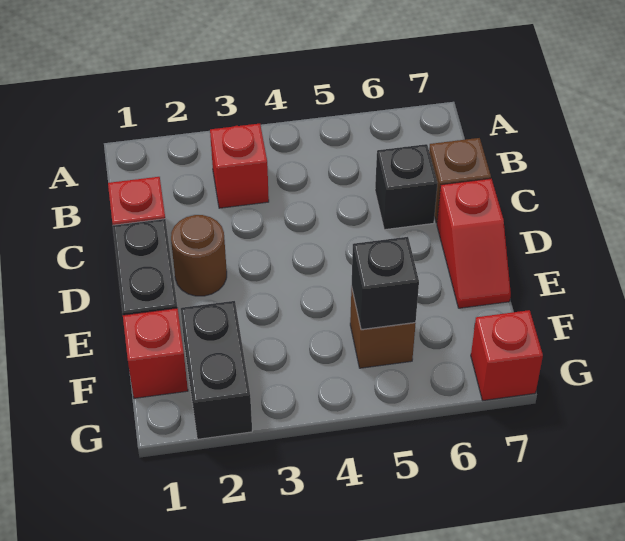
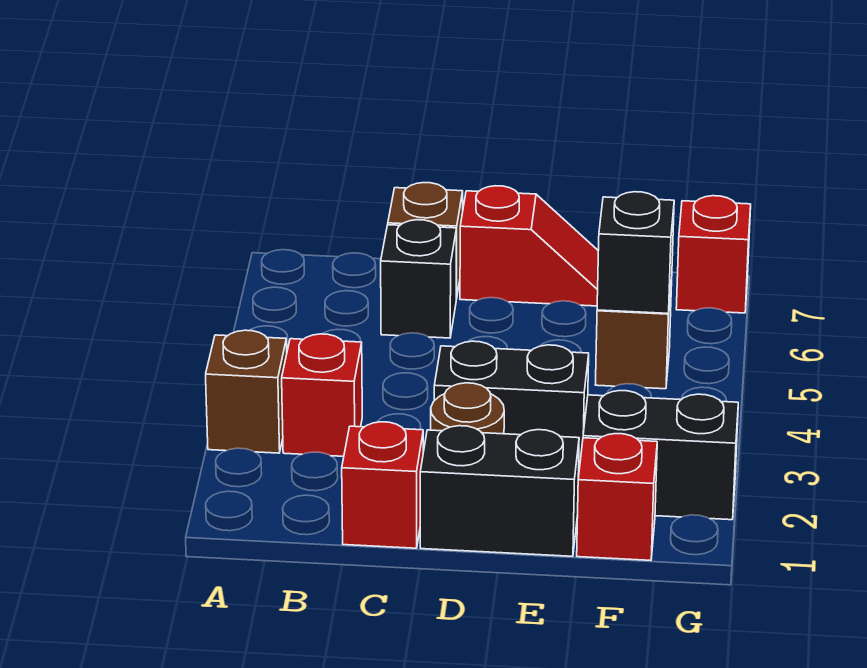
none -> brown 1x1 brick [206,330,287,453]
none -> black 1x2 brick [434,341,589,468]

